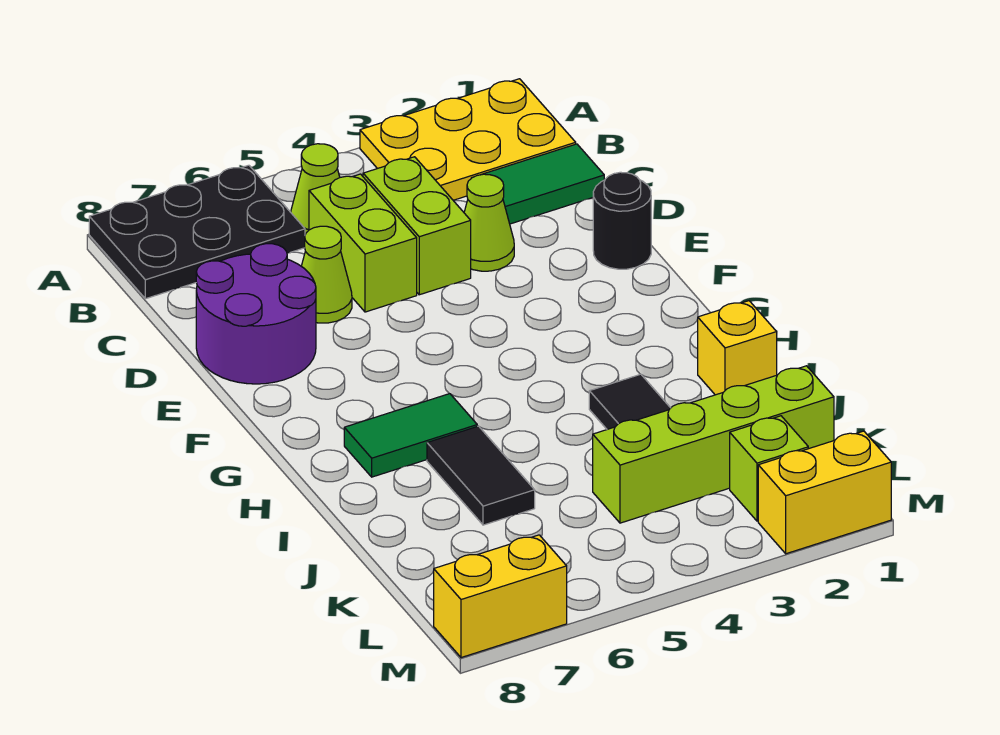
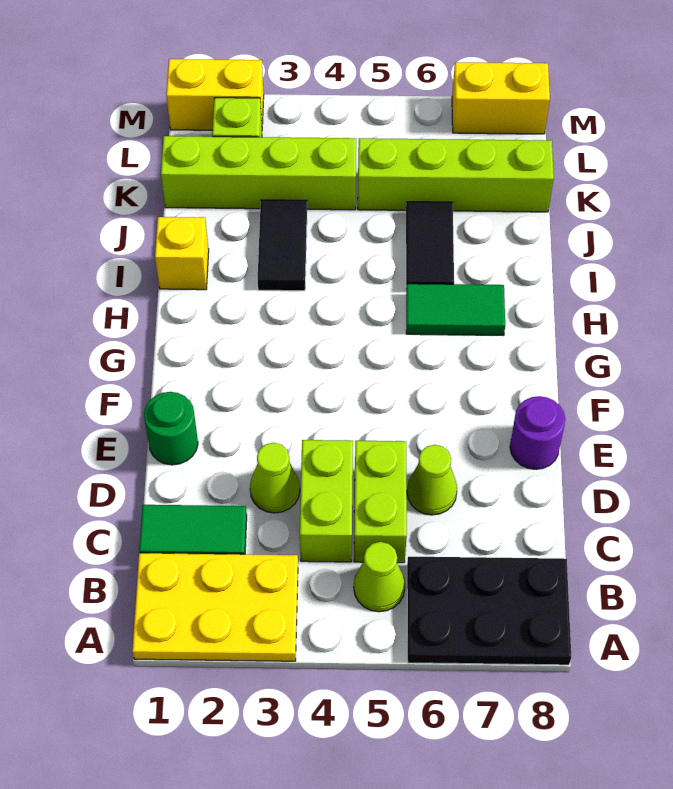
purple 2x2 round brick [196,244,316,384] -> purple 1x1 round brick [510,396,565,469]
black 1x1 round brick [593,172,651,269] -> green 1x1 round brick [144,392,198,465]
none -> lime 1x4 brick [358,138,554,212]

